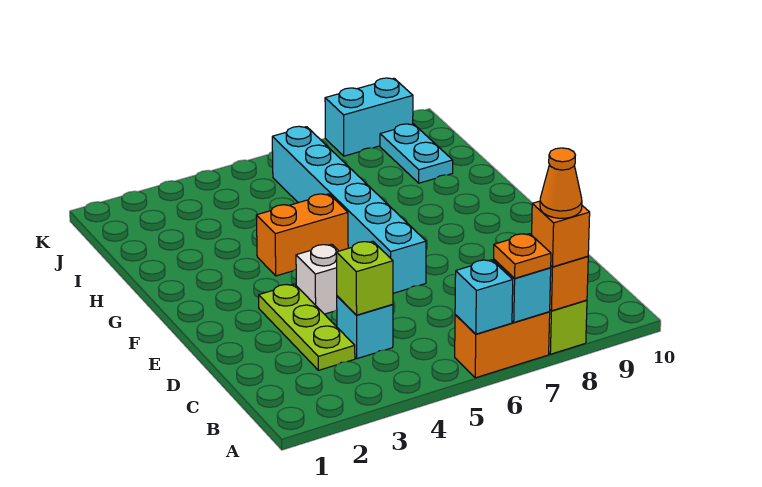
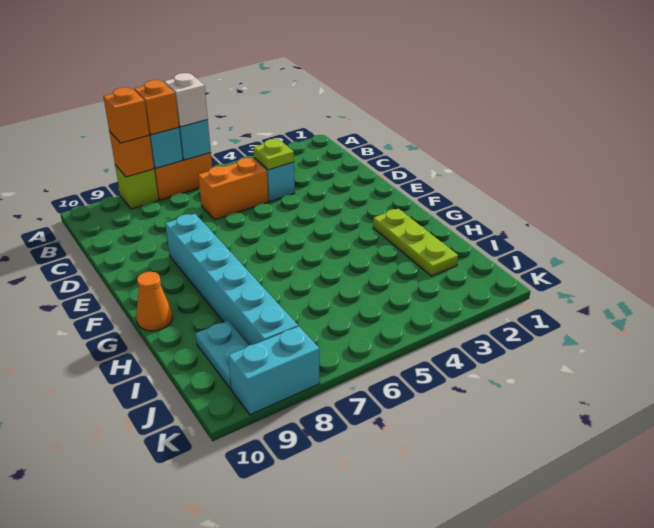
orange 1x1 plate [494,234,551,278] -> orange 1x1 brick [134,80,179,135]
orange 1x1 cone [540,148,582,218] -> orange 1x1 cone moved to [136,272,173,331]
lime 1x3 plate [259,284,355,370] -> lime 1x3 plate moved to [373,209,458,276]
lime 1x1 brick [336,241,393,315] -> lime 1x1 plate [253,139,294,170]
white 1x1 brick [296,244,338,314] -> white 1x1 brick moved to [164,73,208,127]
cyan 1x6 brick [272,126,426,293] -> cyan 1x6 brick moved to [165,214,298,345]
orange 1x2 brick [256,194,348,276] -> orange 1x2 brick moved to [198,158,268,220]

